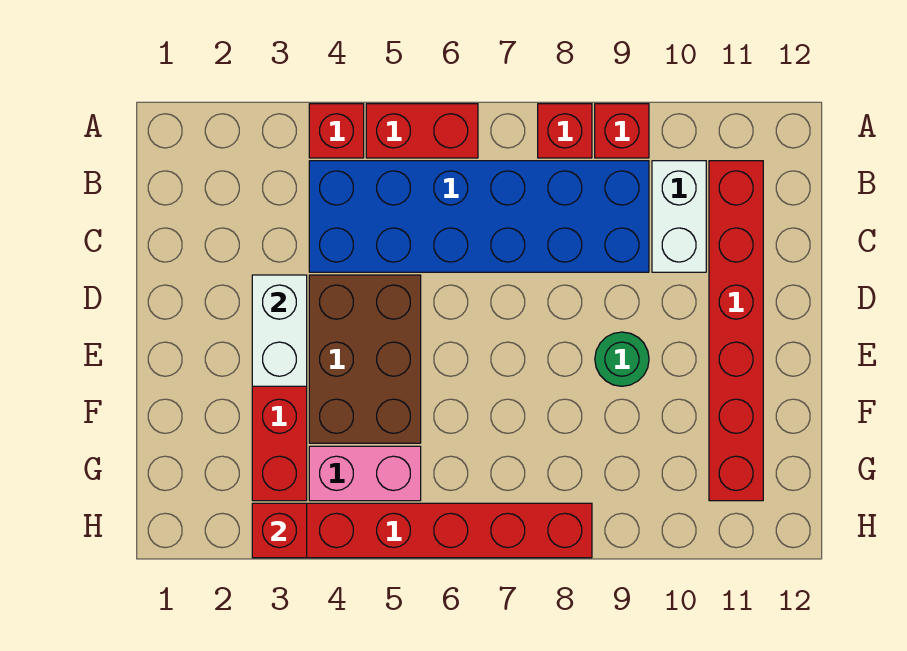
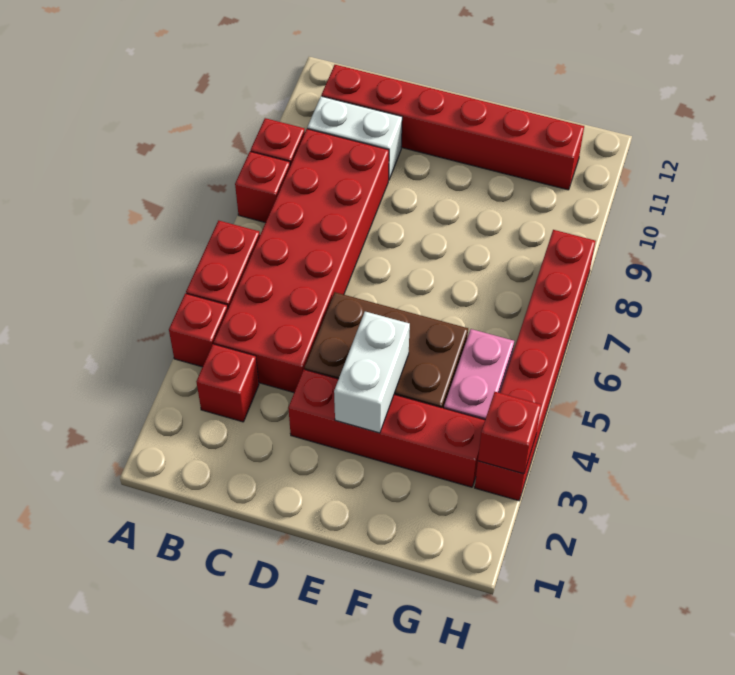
none -> red 1x1 brick [196,344,259,422]
blue 2x6 brick [309,161,649,272] -> red 2x6 brick [214,129,389,393]
white 1x2 brick [252,275,307,386] -> white 1x2 brick turned to [334,312,410,433]
green 1x1 round brick [595,332,649,386] -> none

